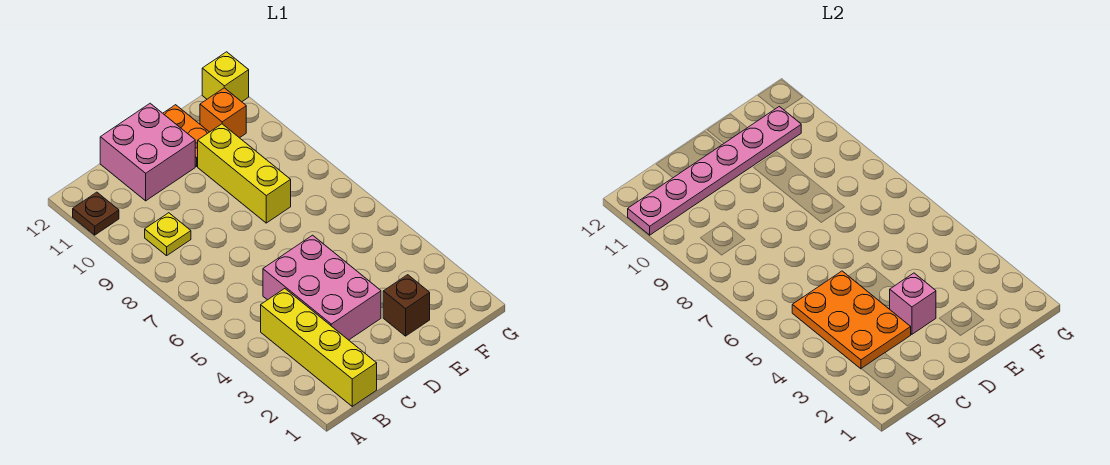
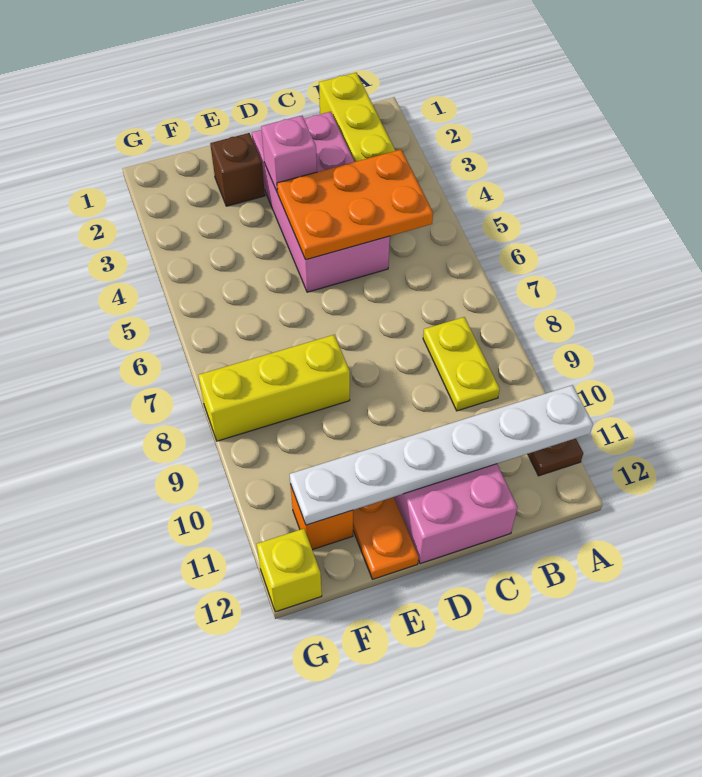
pink 1x6 plate [628,106,801,235] -> white 1x6 plate [290,385,593,525]
orange 2x3 plate [792,271,911,369] -> orange 2x3 plate turned to [277,150,433,260]
yellow 1x1 plate [145,213,191,256] -> yellow 1x2 plate [423,317,500,411]
pink 2x3 brick [263,235,381,340] -> pink 2x4 brick [252,112,390,292]
yellow 1x3 brick [198,124,291,223] -> yellow 1x3 brick turned to [198,335,350,441]

